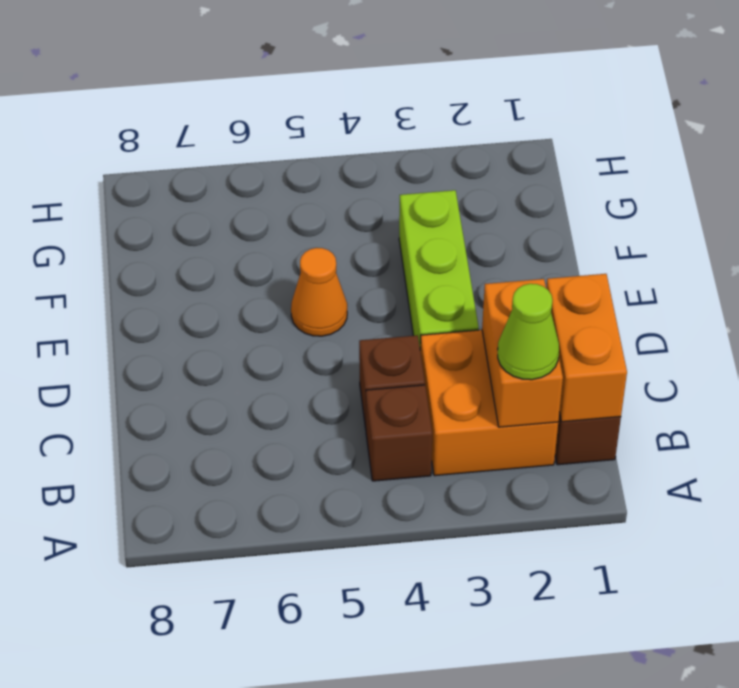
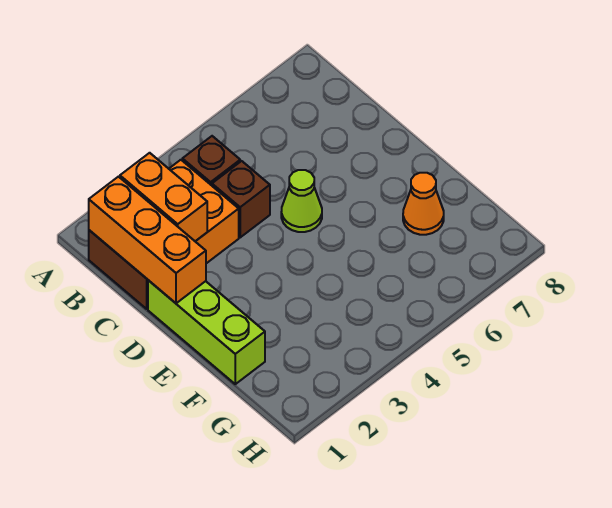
orange 1x2 brick [546,274,627,422] -> orange 1x3 brick [89,177,206,303]
lime 1x1 cone [498,284,559,380] -> lime 1x1 cone moved to [281,170,322,232]
lime 1x3 brick [399,190,479,347] -> lime 1x3 brick moved to [148,280,265,384]
orange 1x1 cone [291,248,347,336] -> orange 1x1 cone moved to [403,173,444,235]

